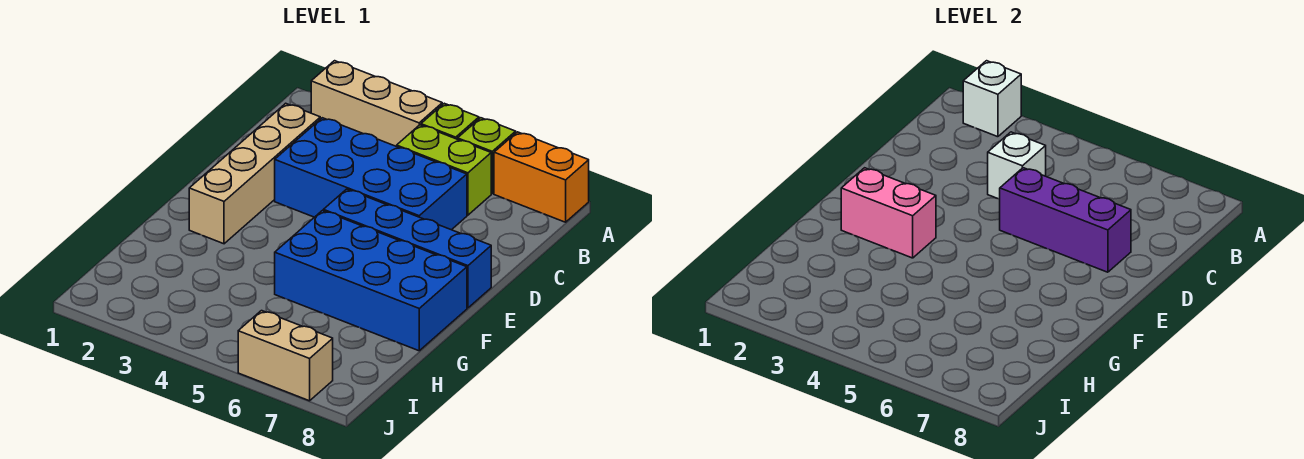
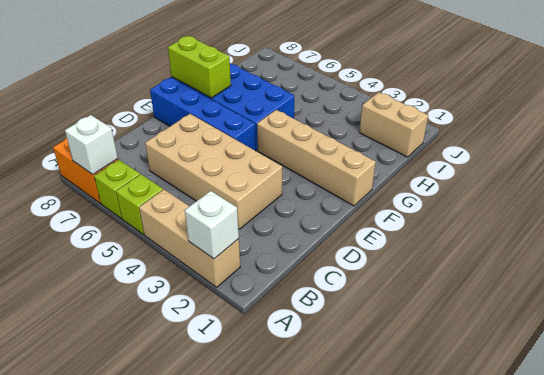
lime 1x2 brick [397,125,491,215] -> lime 1x2 brick moved to [168,36,231,98]
tan 1x4 brick [189,103,320,244] -> tan 1x4 brick turned to [257,110,376,206]
blue 2x4 brick [275,118,467,230] -> tan 2x4 brick [145,114,282,229]
white 1x1 brick [988,132,1046,199] -> white 1x1 brick moved to [65,115,118,174]
purple 1x3 brick [1000,168,1131,272] -> none
pink 1x2 brick [841,168,936,258] -> none
tan 1x2 brick [238,311,333,401] -> tan 1x2 brick moved to [359,92,428,157]

